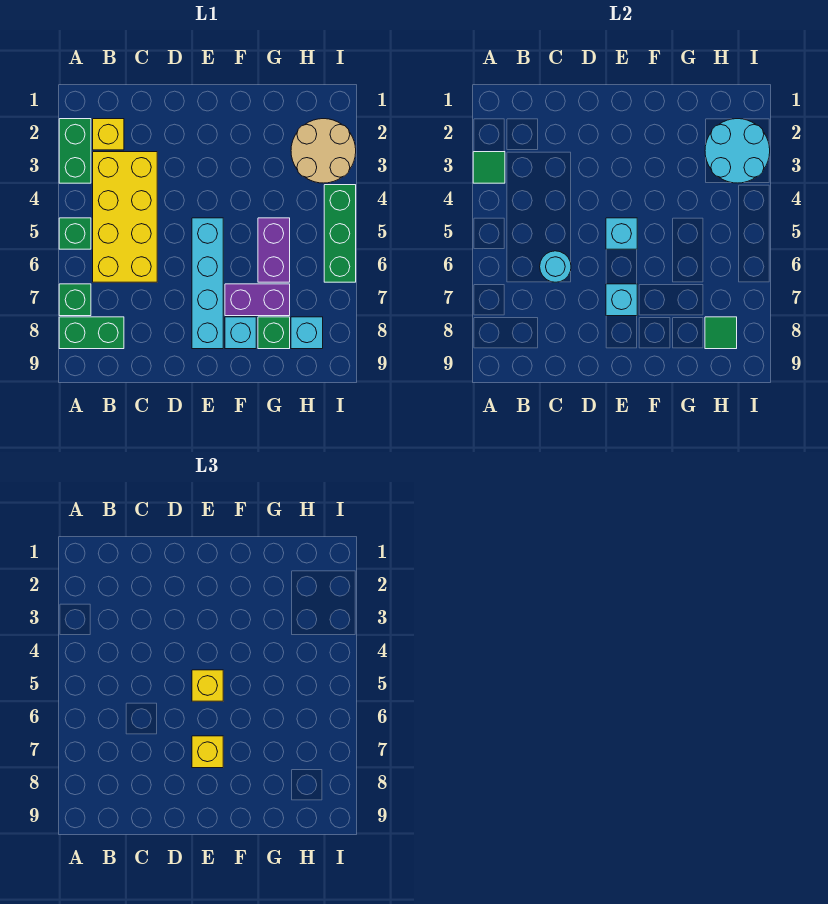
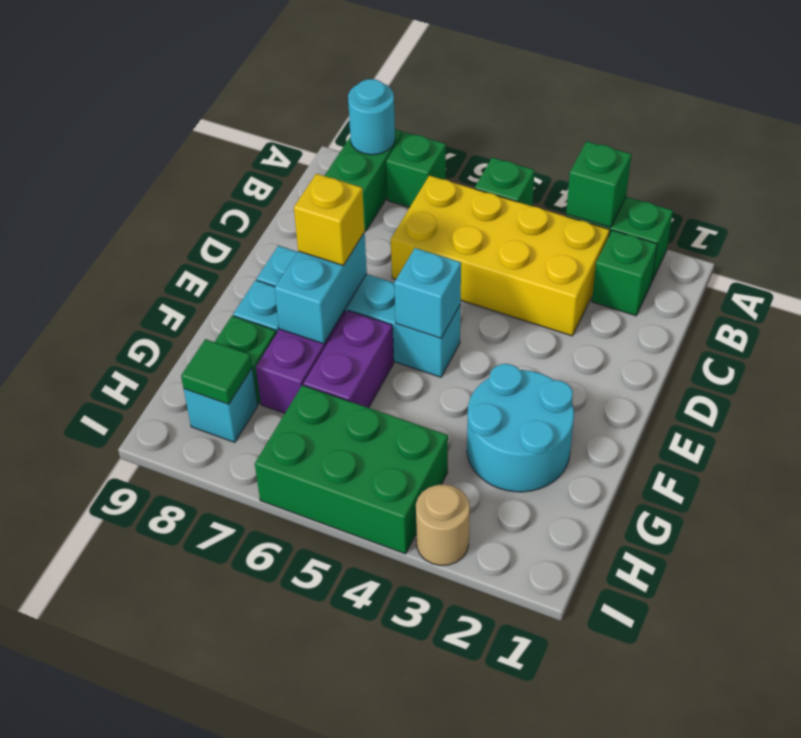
green 1x1 tile [473,152,505,183] -> green 1x1 brick [566,141,631,227]
yellow 1x1 brick [93,119,124,150] -> green 1x1 brick [592,230,657,316]
cyan 1x1 round brick [540,251,571,282] -> cyan 1x1 round brick moved to [348,79,395,155]
yellow 1x1 brick [192,670,223,701] -> none
cyan 1x1 brick [606,284,637,316] -> cyan 1x2 brick [275,233,367,344]
purple 1x2 brick [258,218,290,282] -> purple 1x2 brick turned to [303,310,394,408]
tan 2x2 round brick [291,119,356,183] -> tan 1x1 round brick [416,484,470,566]
cyan 2x2 round brick [705,119,770,183] -> cyan 2x2 round brick moved to [467,364,574,492]
green 1x3 brick [324,185,356,282] -> green 2x3 brick [255,385,448,554]

